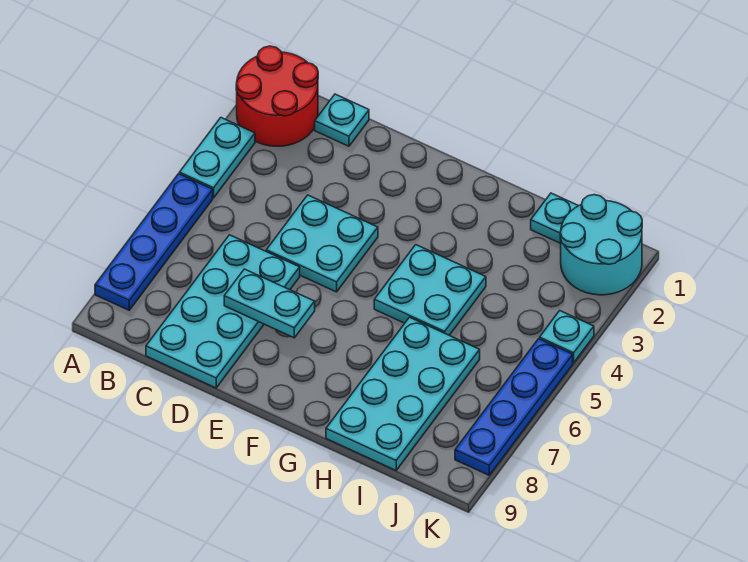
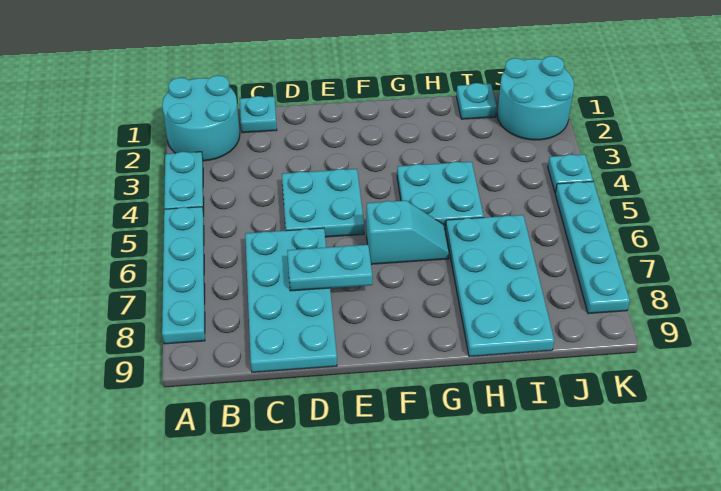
red 2x2 round brick [236,46,318,146] -> cyan 2x2 round brick [162,75,240,161]
blue 1x4 plate [95,174,213,310] -> cyan 1x4 plate [162,207,205,344]
none -> cyan 1x2 slope [366,200,449,264]
blue 1x4 plate [455,339,573,475] -> cyan 1x4 plate [555,182,630,314]

